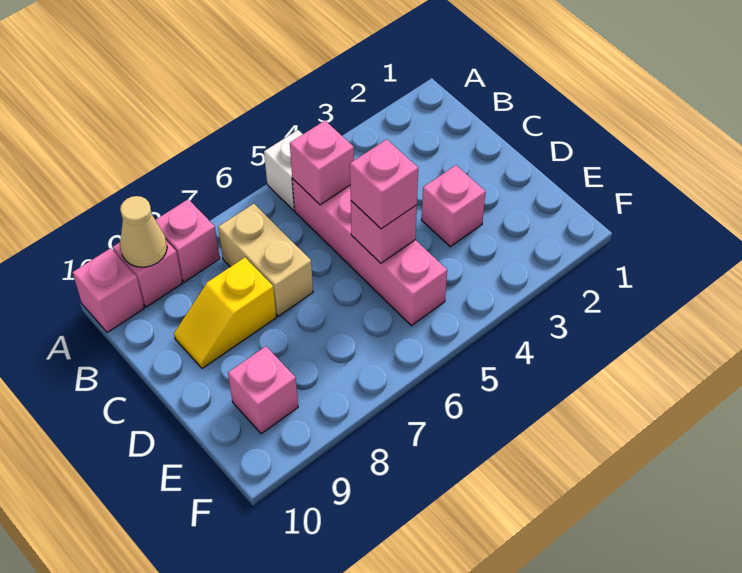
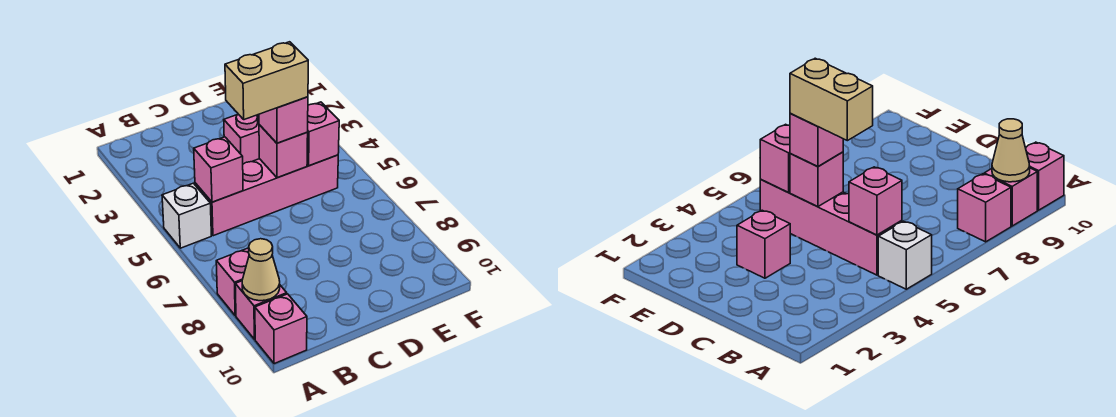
tan 1x2 brick [218,204,313,316] -> tan 1x2 brick moved to [225,42,308,120]
yellow 1x2 slope [174,258,276,368] -> none
pink 1x1 brick [228,346,298,434] -> pink 1x1 brick moved to [307,102,339,166]

